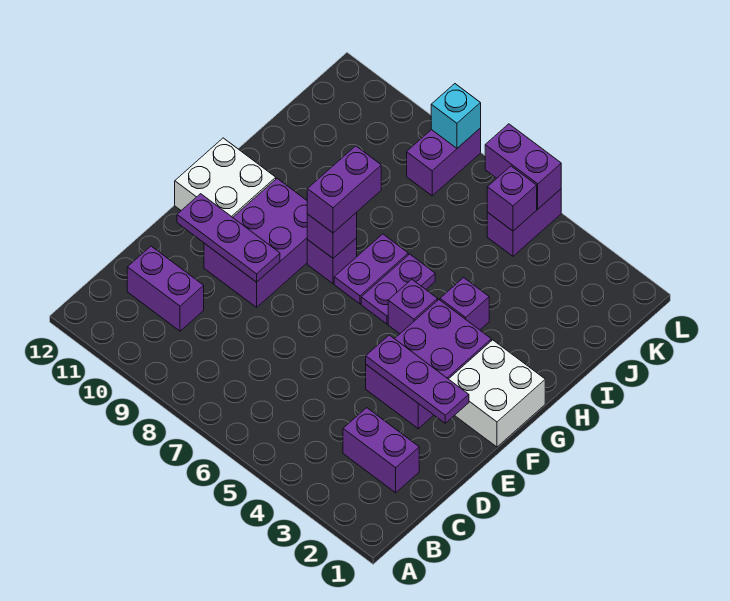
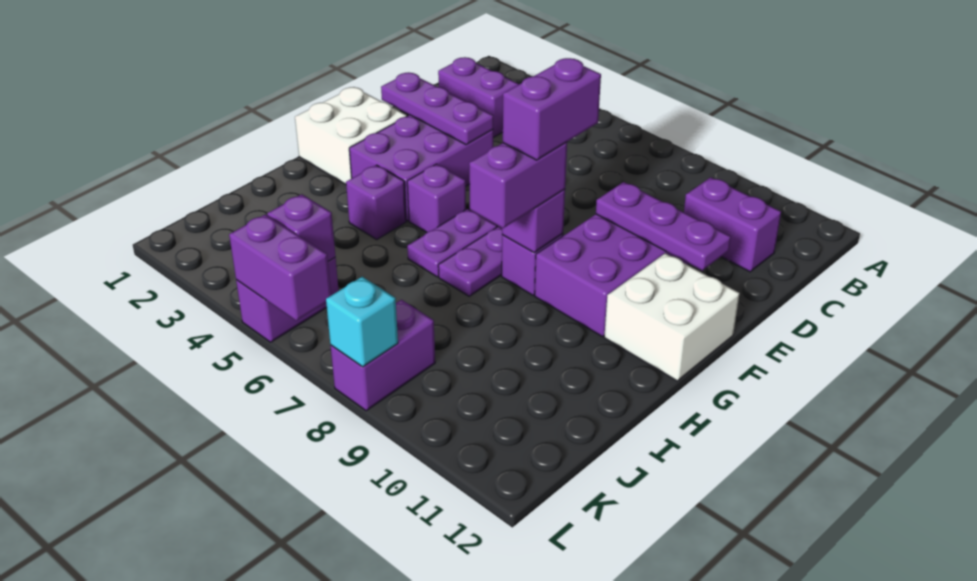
none -> purple 1x2 brick [503,58,601,160]

